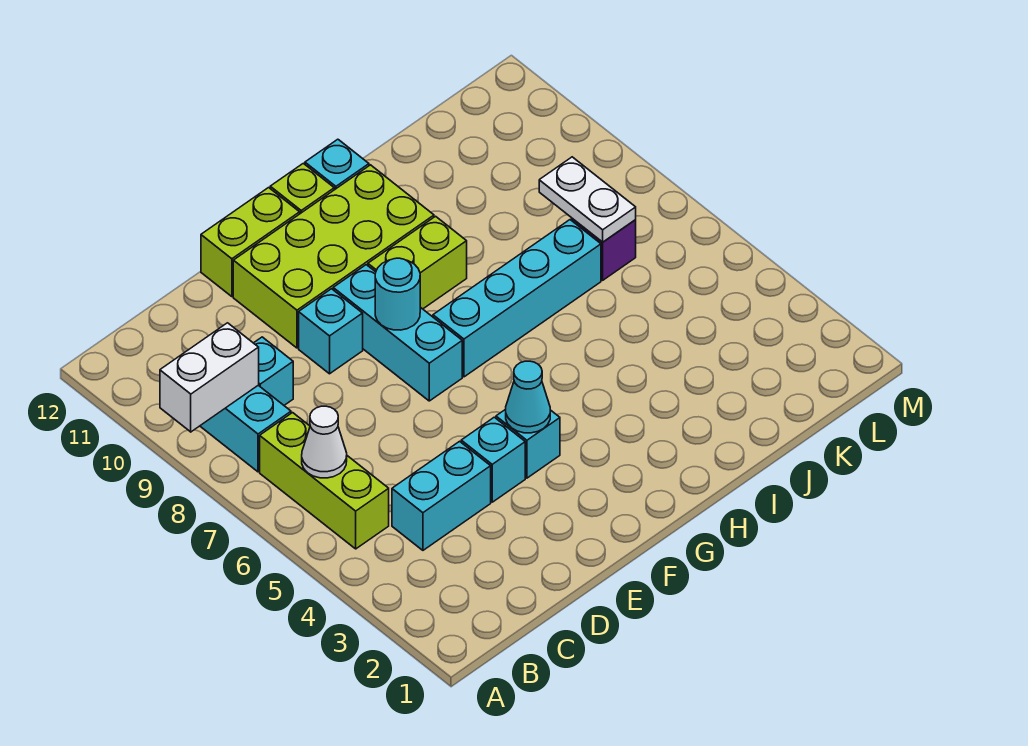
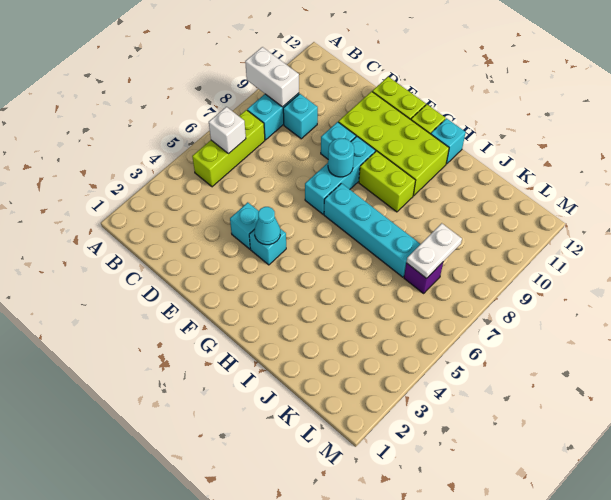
white 1x1 cone [302,406,347,478] -> white 1x1 brick [209,107,246,154]
cyan 1x2 brick [392,441,491,550] -> none

